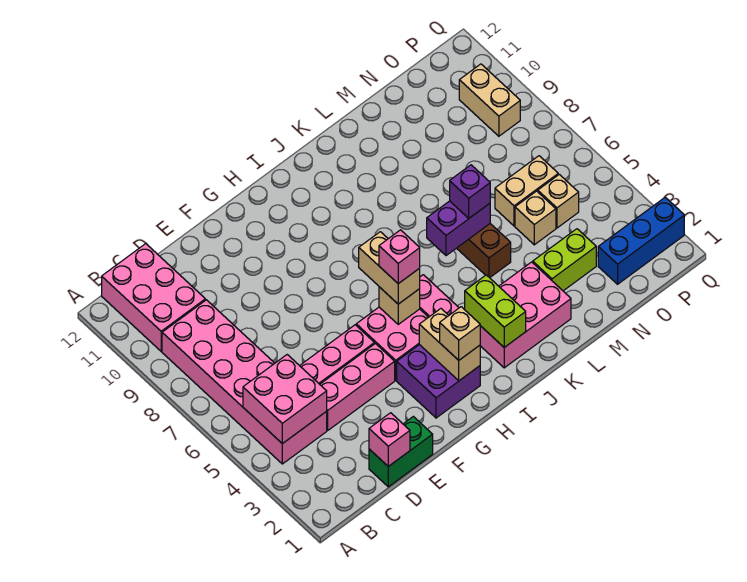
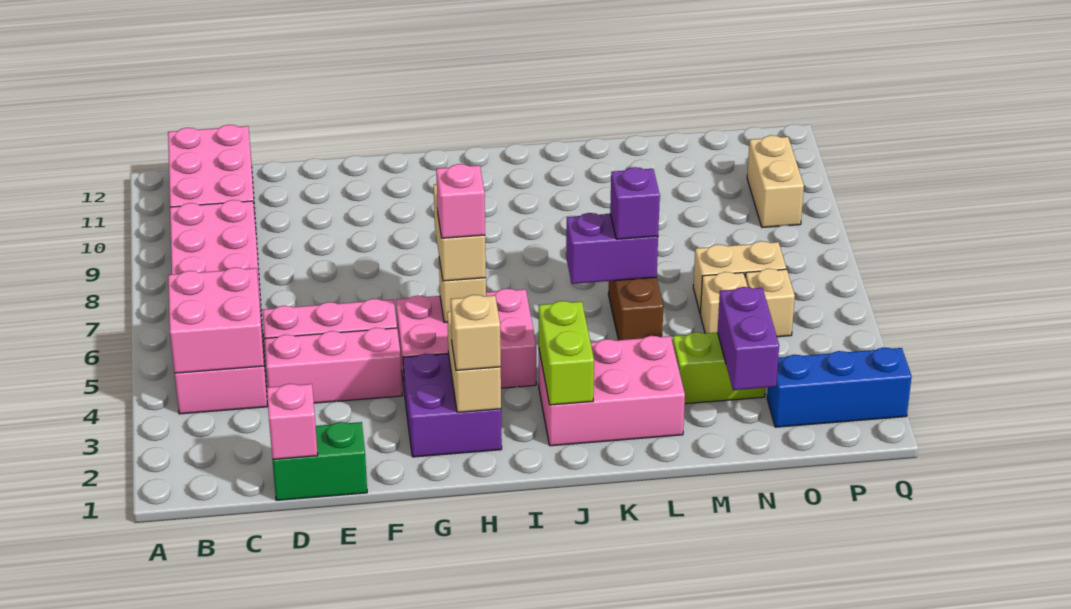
none -> purple 1x2 brick [717,287,779,390]

